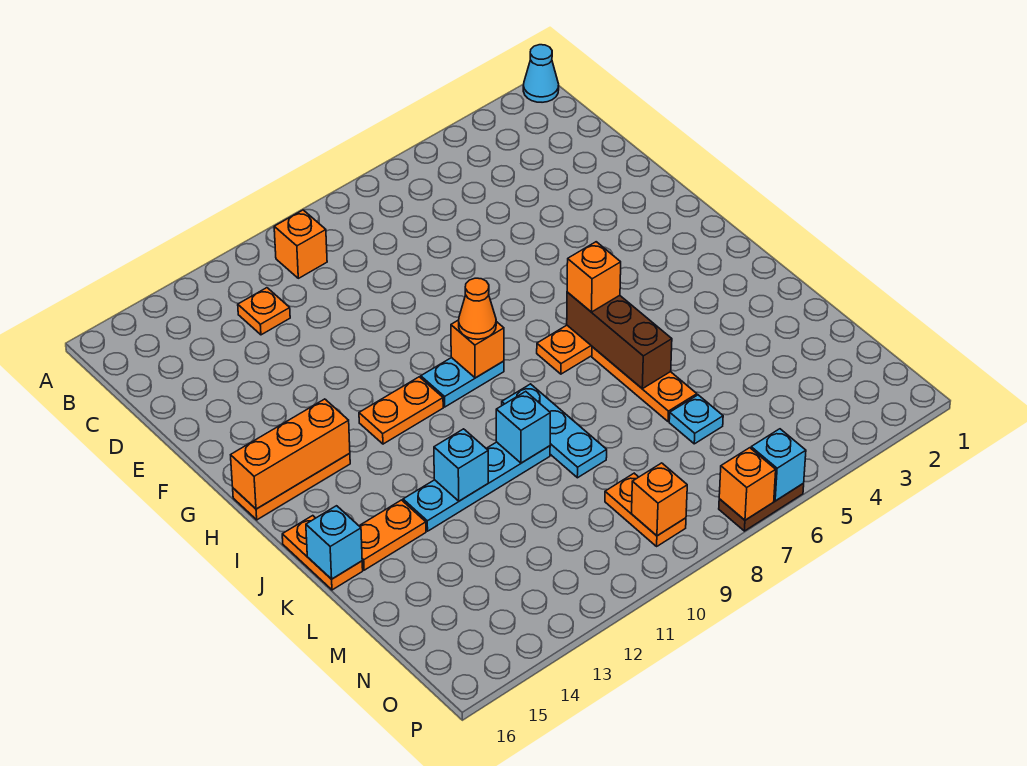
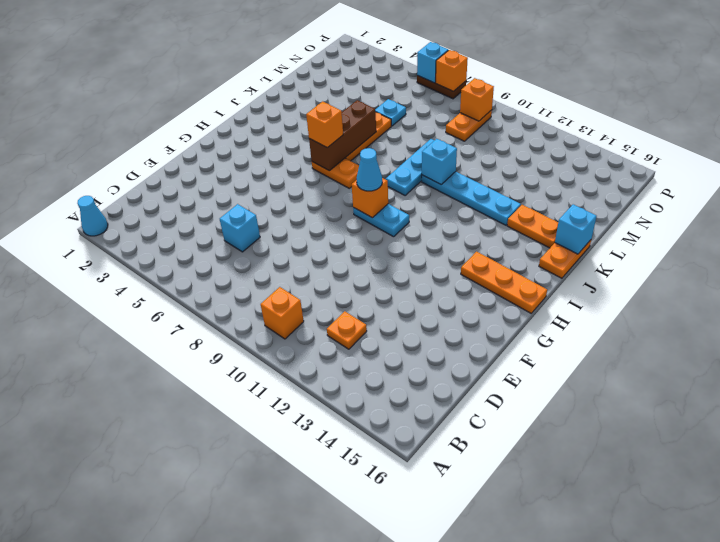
orange 1x1 cone [459,278,496,339] -> cyan 1x1 cone [357,148,382,191]
orange 1x2 plate [359,377,443,444] -> none
orange 1x3 brick [231,399,350,509] -> none
cyan 1x1 brick [434,429,488,501] -> cyan 1x1 brick moved to [220,204,260,252]

